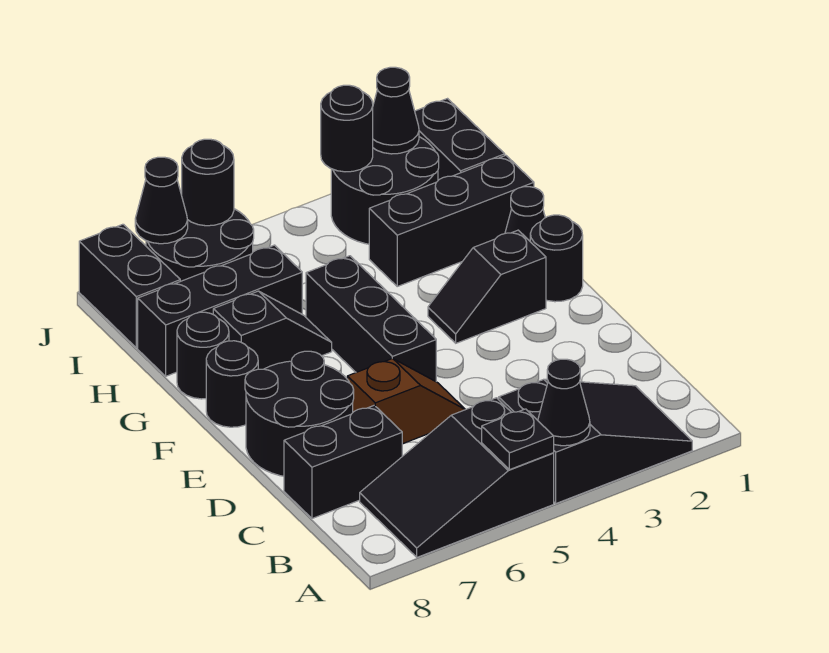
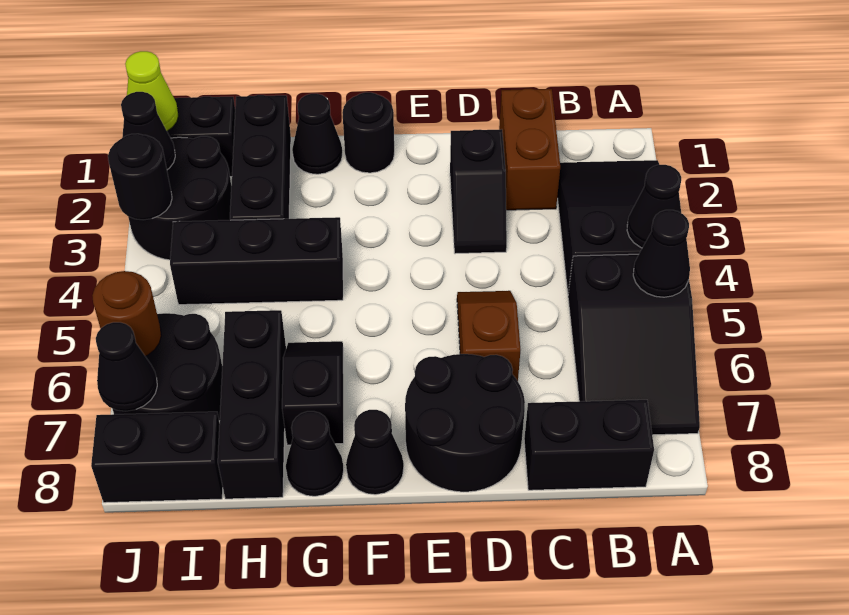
black 1x1 plate [482,409,554,470] -> black 1x1 cone [633,210,690,297]
none -> brown 1x2 brick [499,88,560,210]
black 1x2 brick [284,405,402,519] -> black 1x2 brick turned to [524,400,654,490]
black 1x3 brick [306,256,436,381] -> black 1x3 brick moved to [170,217,343,305]
black 1x2 slope [428,230,546,343] -> black 1x2 slope moved to [450,129,507,254]
black 1x1 round brick [206,341,258,427] -> black 1x1 cone [346,410,404,495]
black 1x1 round brick [177,312,229,399] -> black 1x1 cone [286,411,344,496]
none -> lime 1x1 cone [125,51,178,131]
black 1x1 round brick [182,139,234,226] -> brown 1x1 round brick [92,271,161,356]

